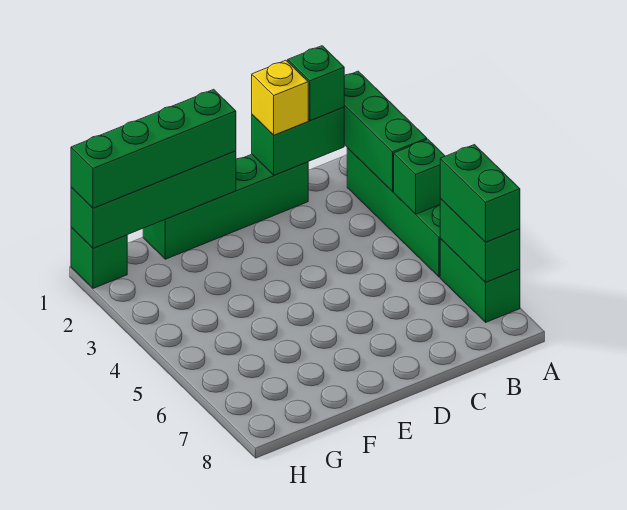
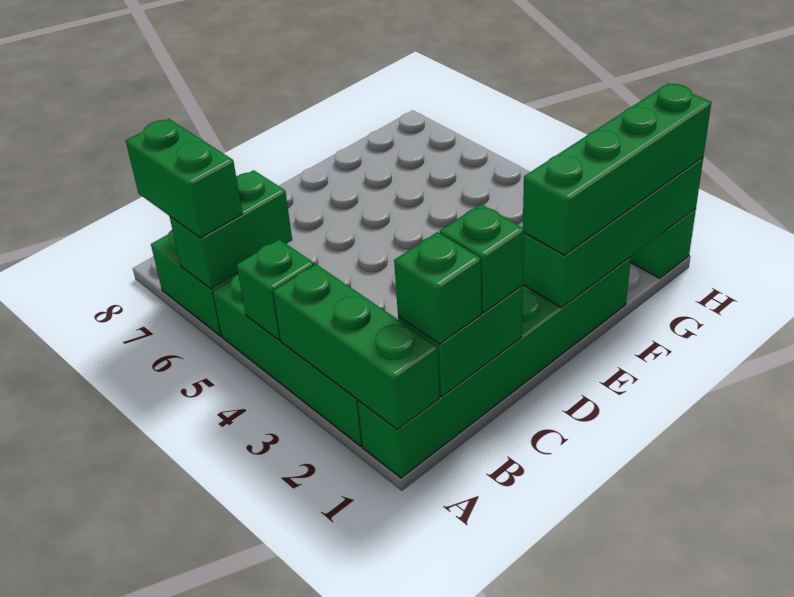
green 1x2 brick [440,199,520,282] -> green 1x2 brick turned to [170,170,292,289]
green 1x4 brick [143,154,308,259] -> green 1x6 brick [358,257,631,478]
yellow 1x1 brick [252,60,308,135] -> green 1x1 brick [440,204,524,313]

